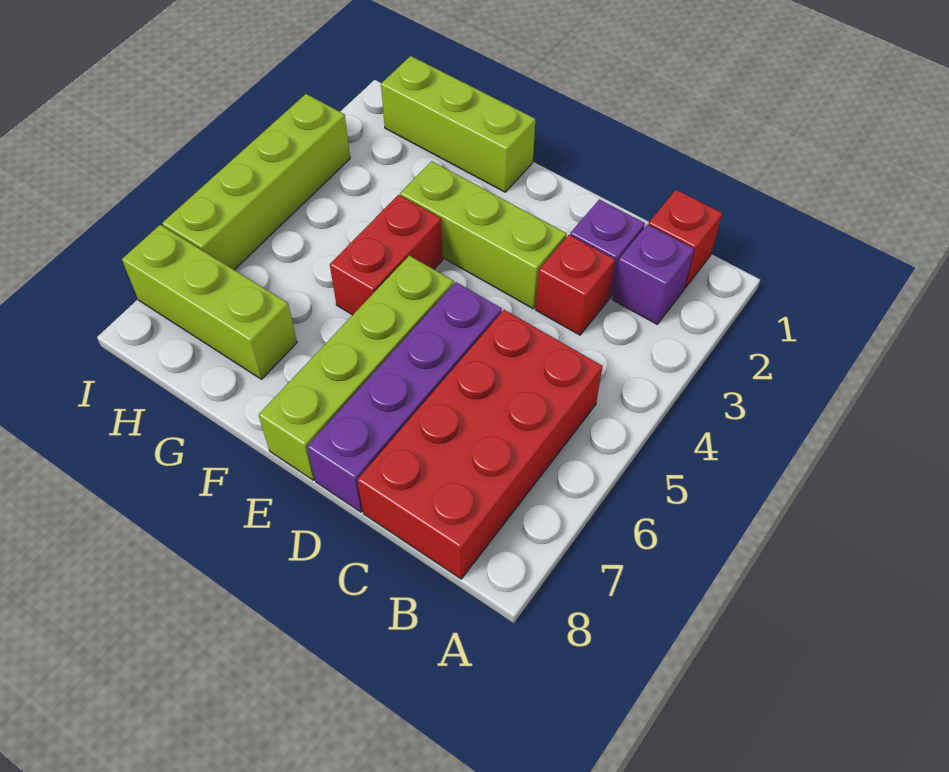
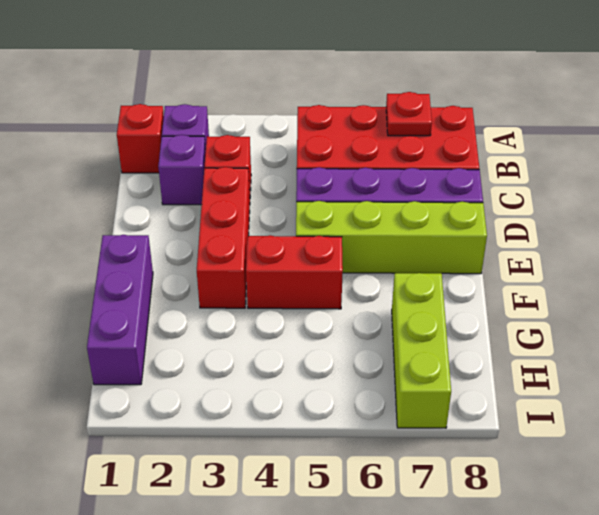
none -> red 1x1 plate [386,92,432,136]
lime 1x3 brick [400,161,567,309] -> red 1x3 brick [197,167,250,308]
lime 1x3 brick [381,56,535,192] -> purple 1x3 brick [87,235,153,385]
lime 1x4 brick [162,94,350,270] -> none

